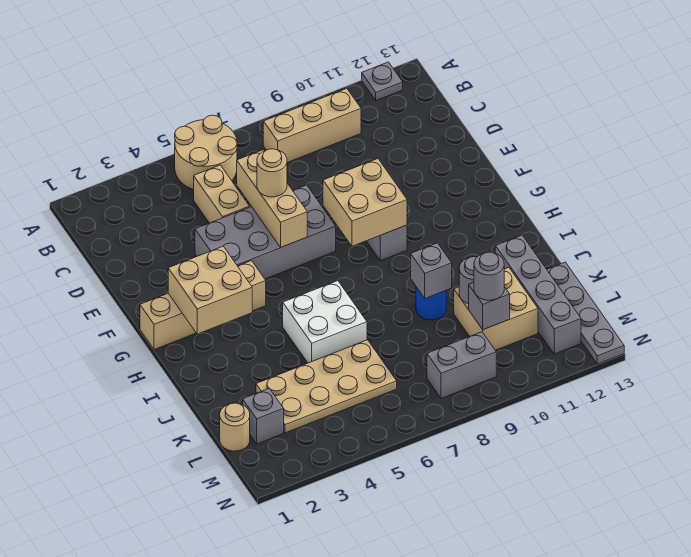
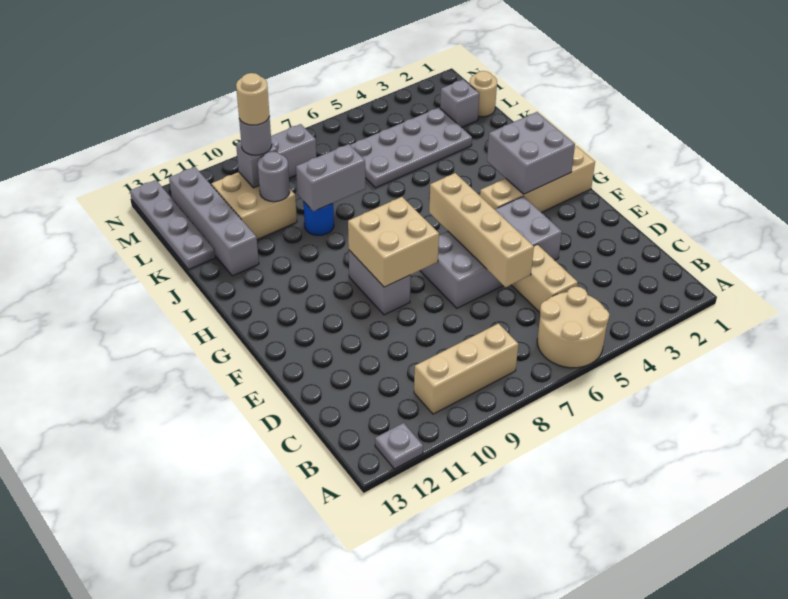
tan 1x3 brick [237,150,307,247] -> tan 1x4 brick [429,173,534,287]
tan 1x1 round brick [257,149,287,197] -> tan 1x1 round brick moved to [236,73,270,125]
tan 2x2 brick [168,246,252,334] -> grey 2x2 brick [487,112,575,194]
white 2x2 brick [283,281,367,363] -> none
grey 1x1 brick [411,243,452,298] -> grey 1x2 brick [296,144,365,211]
tan 2x4 plate [256,340,397,433] -> grey 2x4 plate [350,108,472,188]

